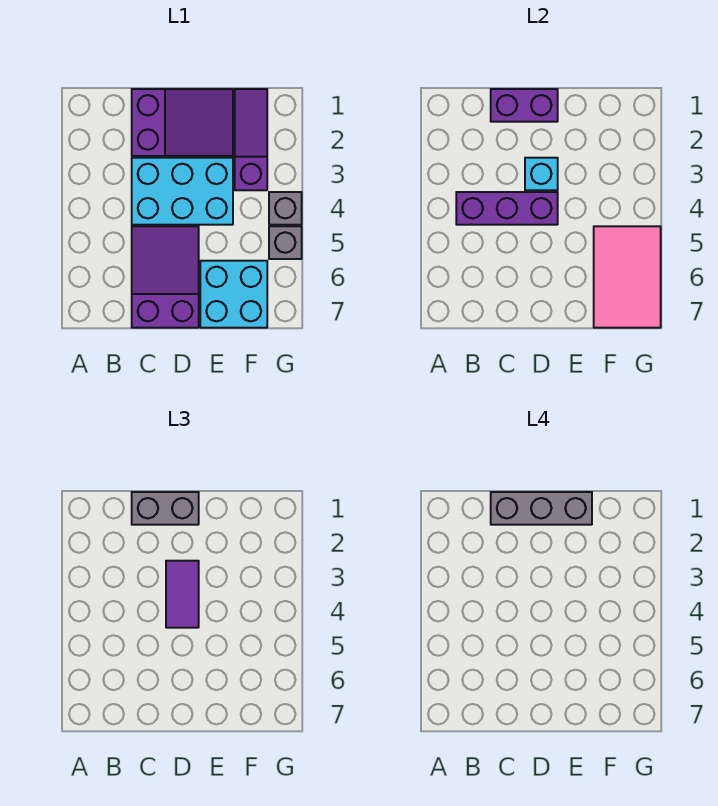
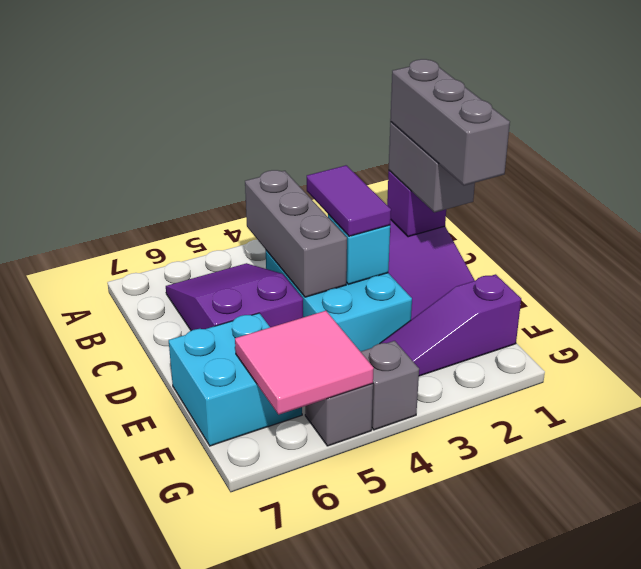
purple 1x3 brick [456,192,558,225] -> grey 1x3 brick [245,170,347,297]
purple 1x2 brick [491,89,558,122] -> purple 1x1 brick [387,171,446,237]
purple 2x3 slope [132,226,199,328] -> purple 2x3 slope turned to [166,263,303,331]
purple 1x2 tile [166,561,199,628] -> purple 1x2 tile turned to [307,165,391,236]
purple 1x3 slope [235,89,267,190] -> purple 1x3 slope turned to [380,274,521,376]
pink 2x3 tile [594,226,661,328] -> pink 2x2 tile [235,311,374,415]

